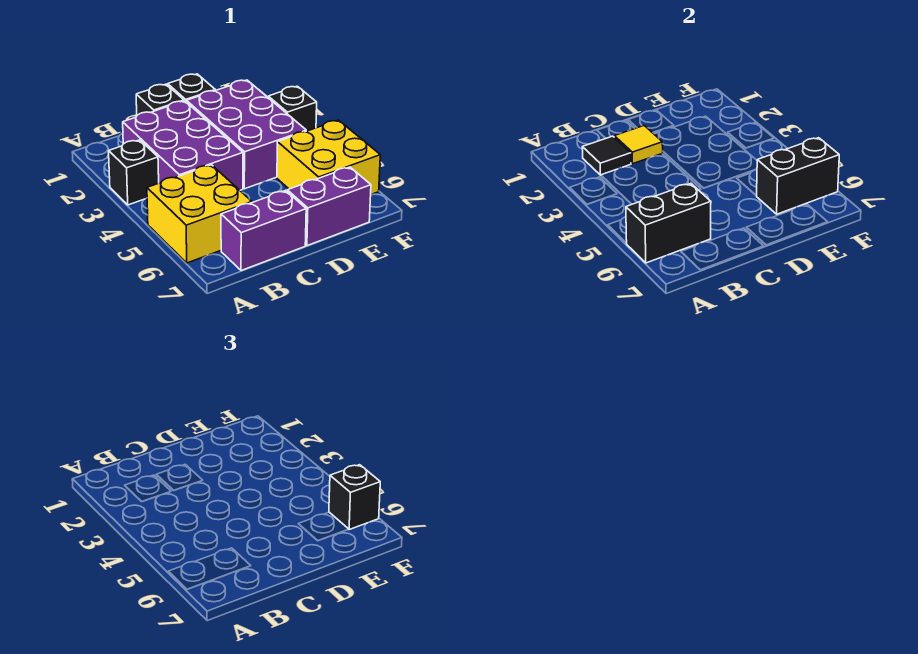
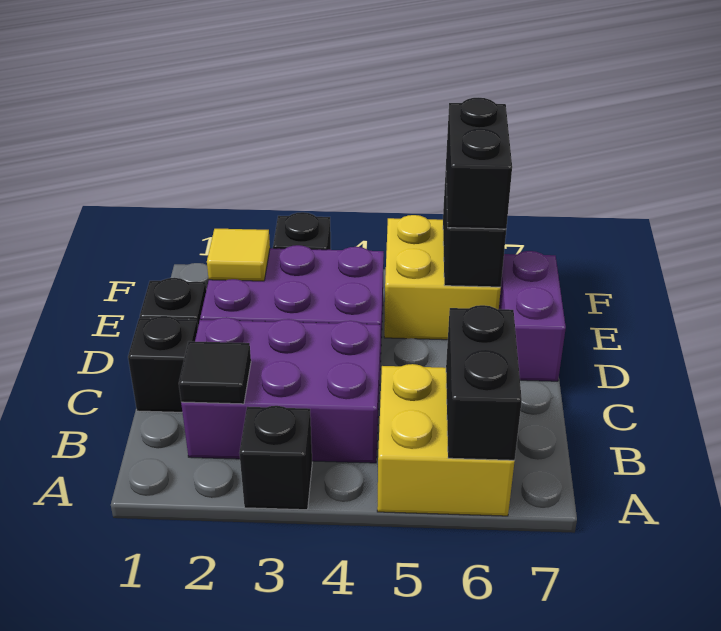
purple 1x2 brick [221,190,306,271] -> none
yellow 1x1 tile [614,126,663,164] -> yellow 1x1 tile moved to [207,229,270,281]
black 1x1 brick [329,465,380,530] -> black 1x2 brick [446,98,512,229]

